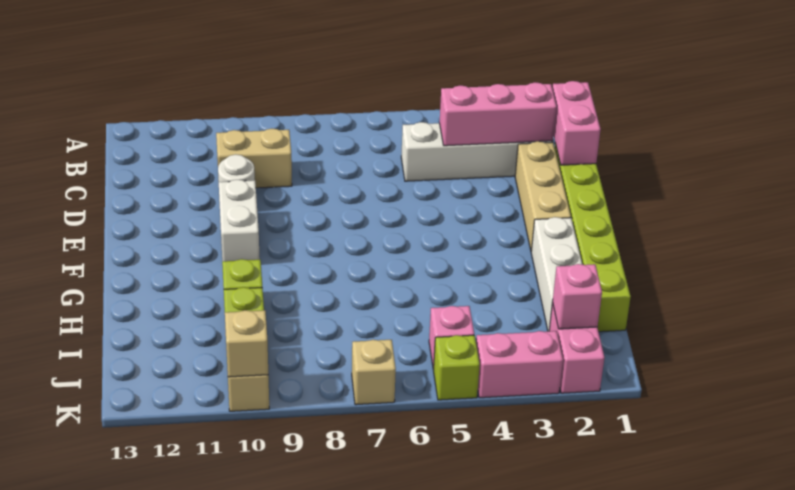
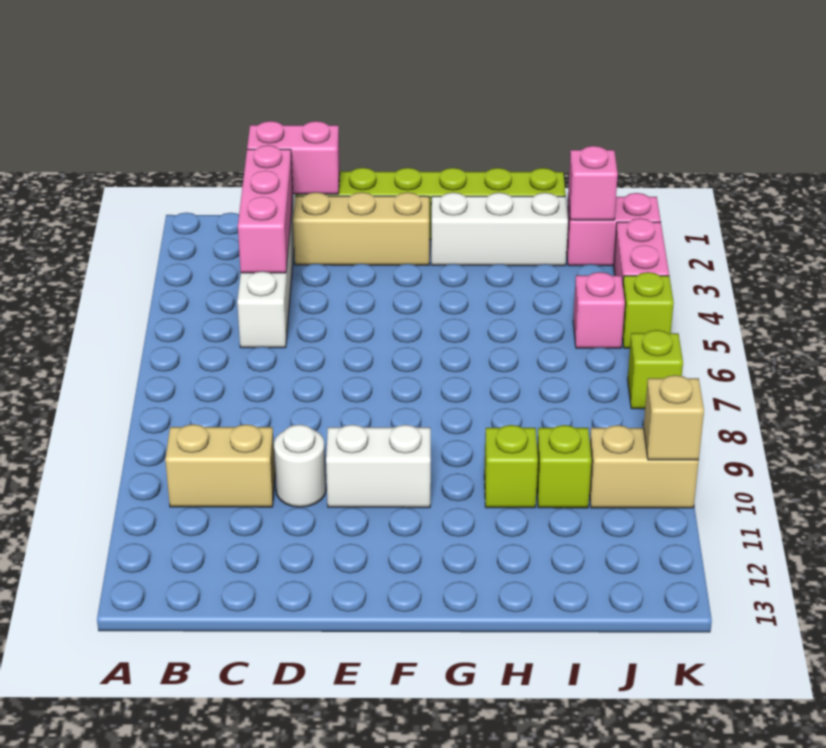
tan 1x2 brick [216,129,292,188] -> tan 1x2 brick turned to [165,424,275,507]
tan 1x1 brick [352,340,396,405] -> lime 1x1 brick [628,330,683,409]

